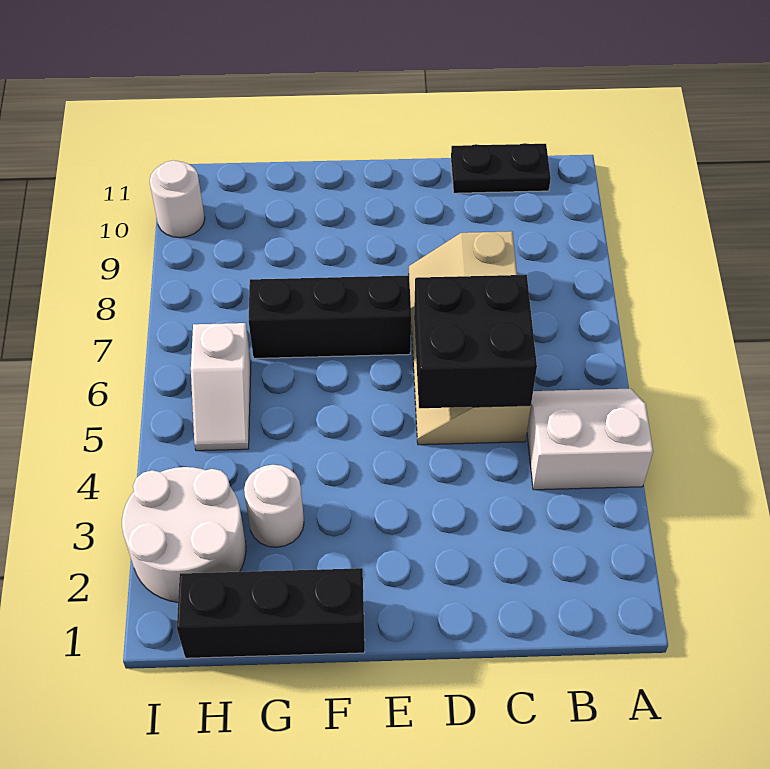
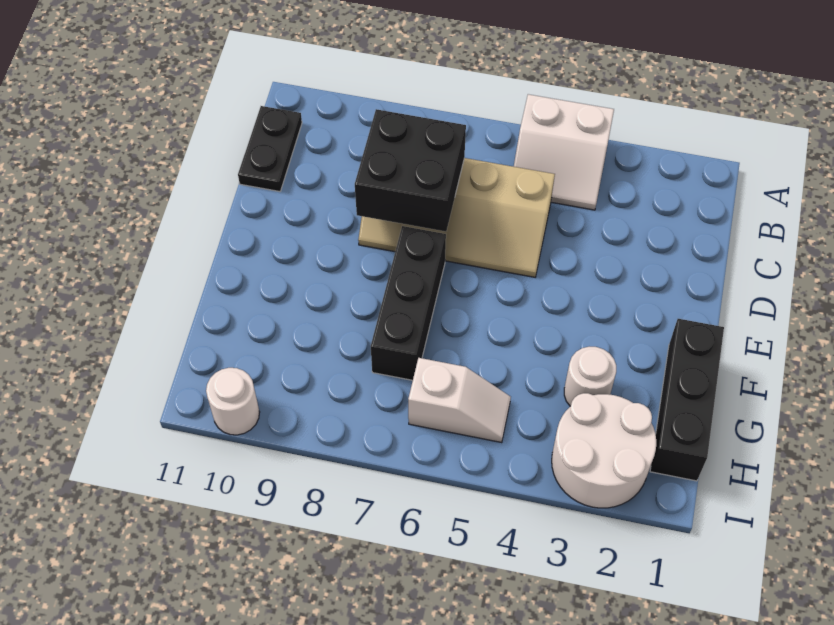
white 2x2 slope [527,389,653,490] -> white 2x2 slope turned to [514,94,614,210]
black 2x2 brick [414,275,537,408] -> black 2x2 brick moved to [355,109,466,232]

